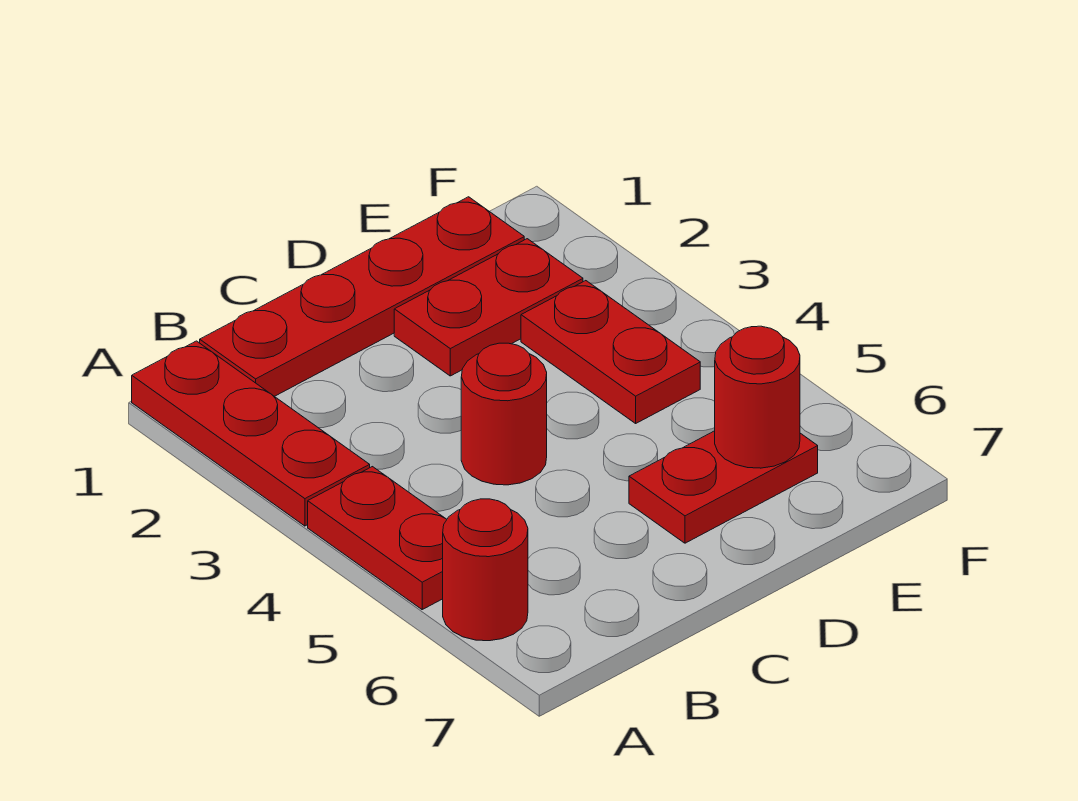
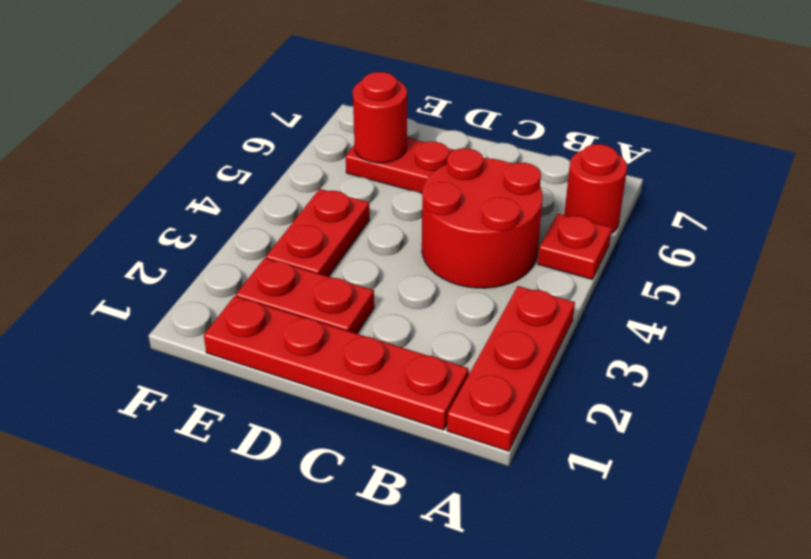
red 1x2 plate [308,467,447,609] -> red 1x1 plate [538,214,612,280]
red 1x1 round brick [461,343,547,485] -> red 2x2 round brick [422,148,543,288]

